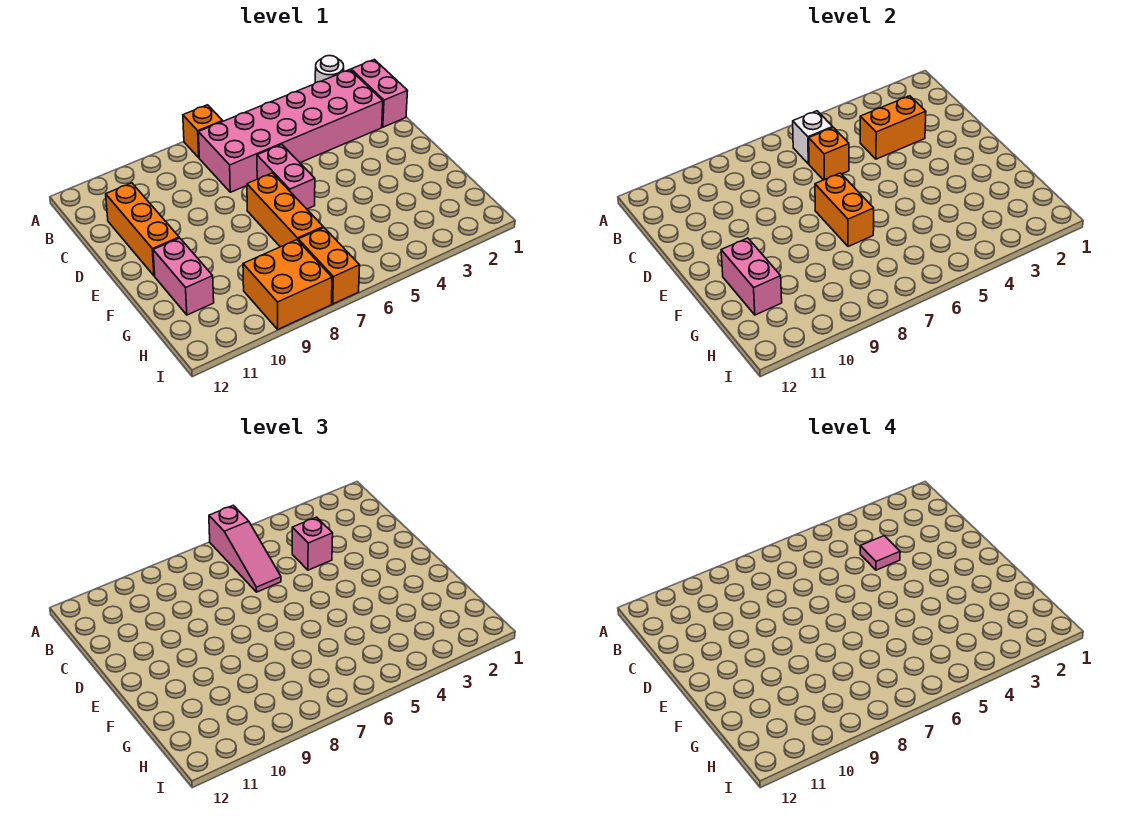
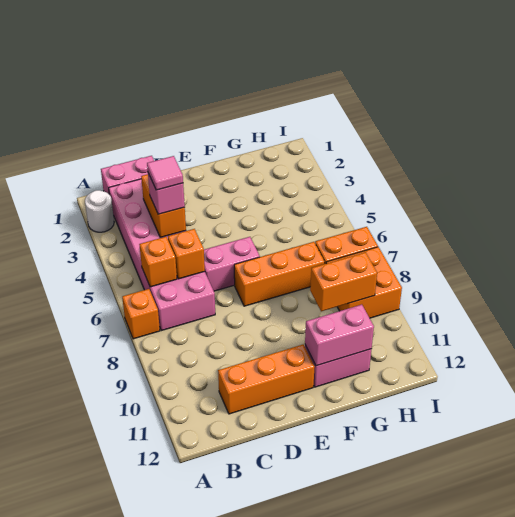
pink 1x3 slope [209,505,281,592] -> none
white 1x1 brick [793,111,833,164] -> orange 1x1 brick [139,237,177,287]
orange 1x2 brick [815,173,874,247] -> orange 1x2 brick moved to [310,252,377,311]

